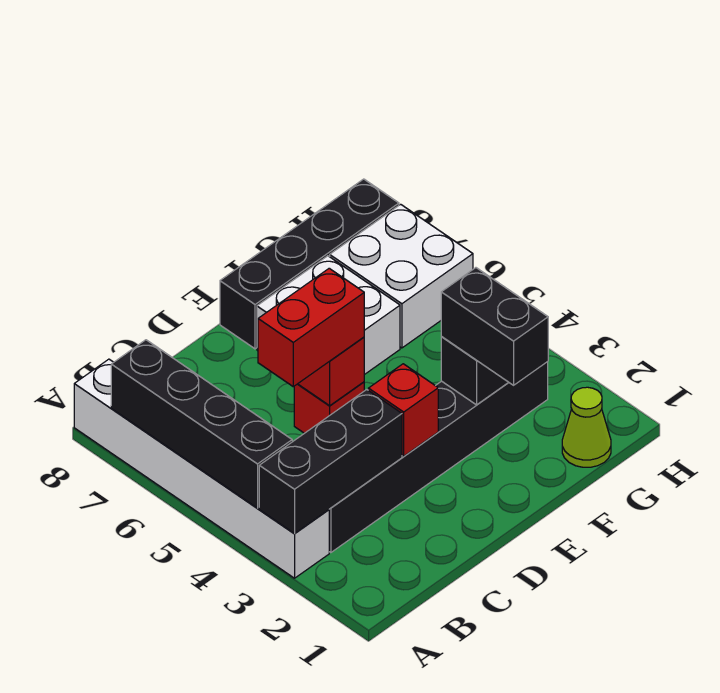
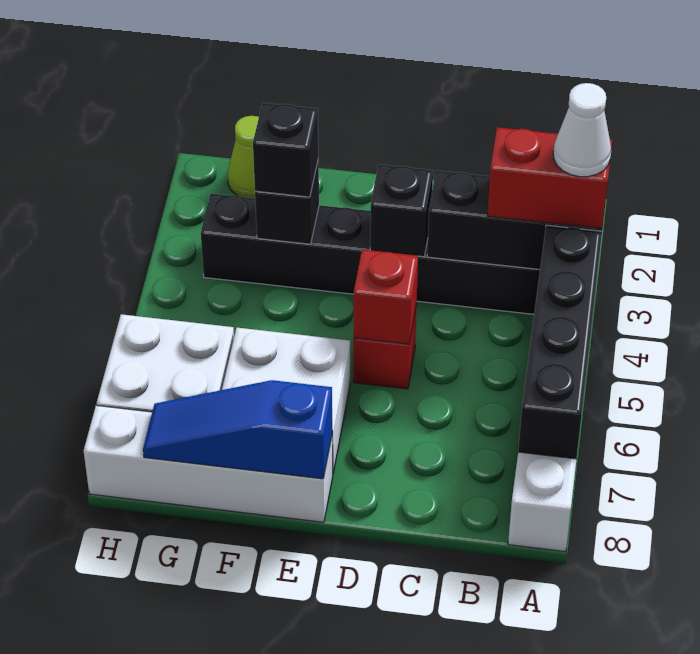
none -> white 1x1 cone [553,83,611,177]
red 1x2 brick [258,268,364,387] -> red 1x2 brick moved to [488,127,612,229]
red 1x1 brick [368,364,438,456] -> black 1x1 brick [370,164,433,257]
black 1x4 brick [220,179,399,349] -> white 1x4 brick [84,405,333,522]
none -> blue 1x3 slope [143,380,332,479]
black 1x2 brick [441,268,548,385] -> black 1x1 brick [253,103,318,197]

